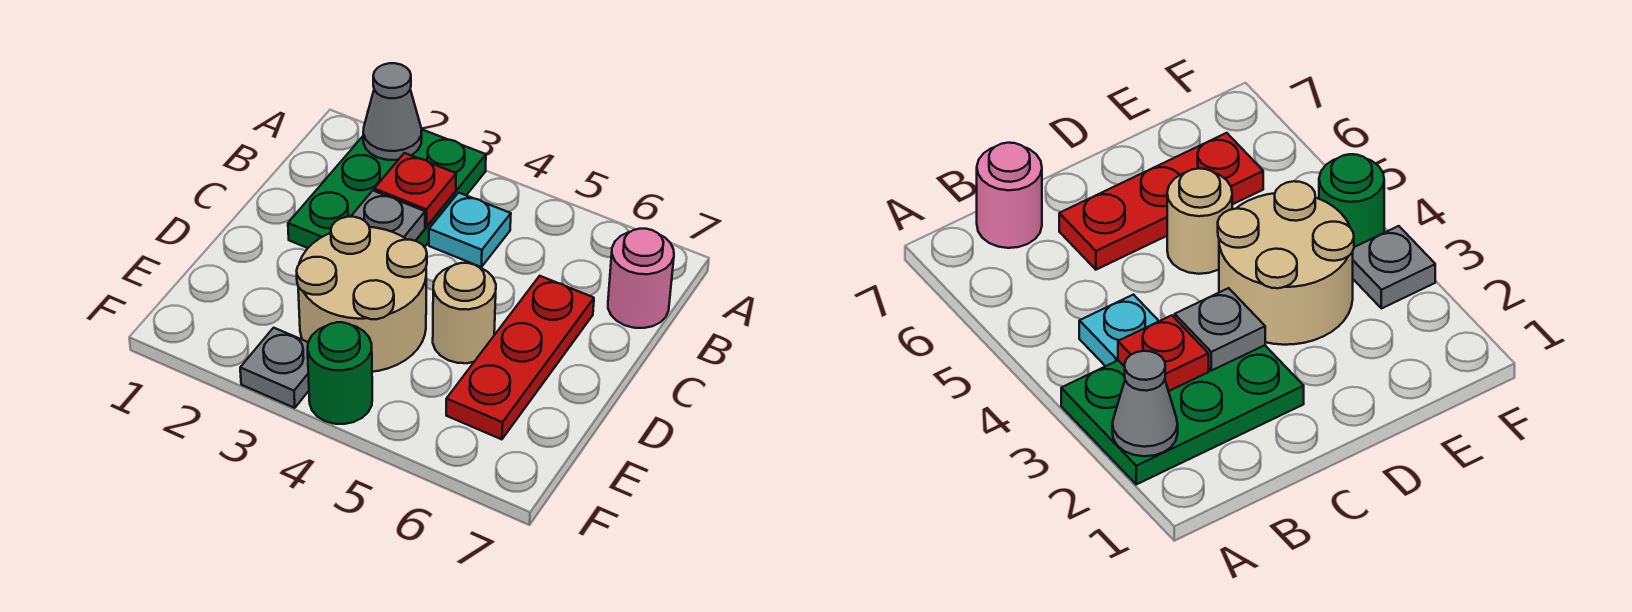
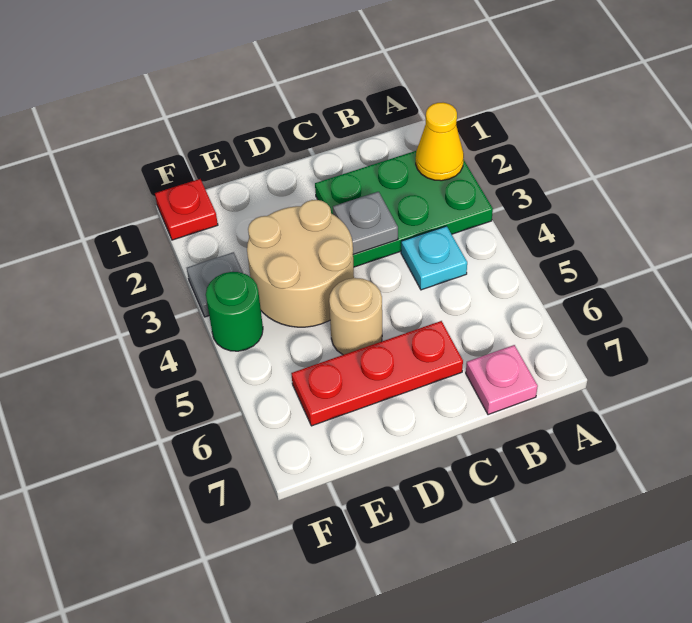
grey 1x1 cone [363,63,422,160] -> yellow 1x1 cone [416,103,464,181]
red 1x1 plate [374,153,456,227] -> red 1x1 plate moved to [155,179,218,240]
pink 1x1 round brick [608,229,674,328] -> pink 1x1 plate [466,345,538,415]

